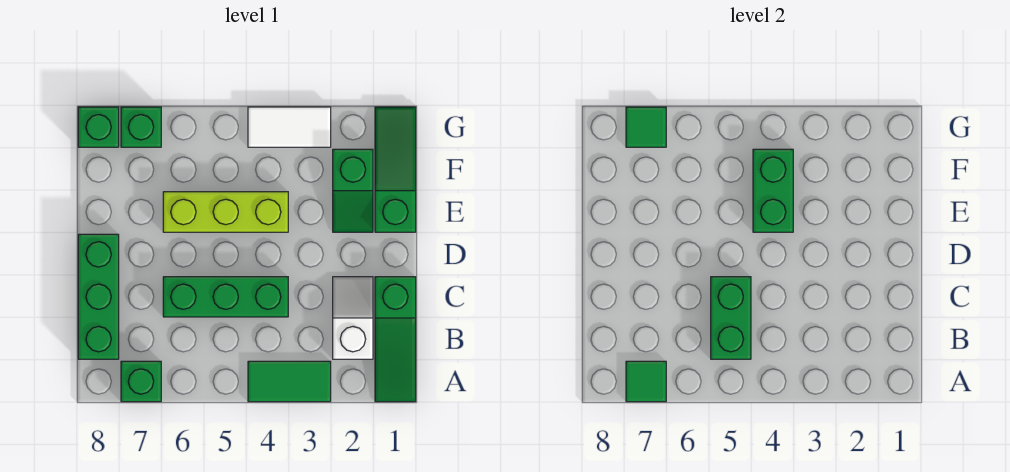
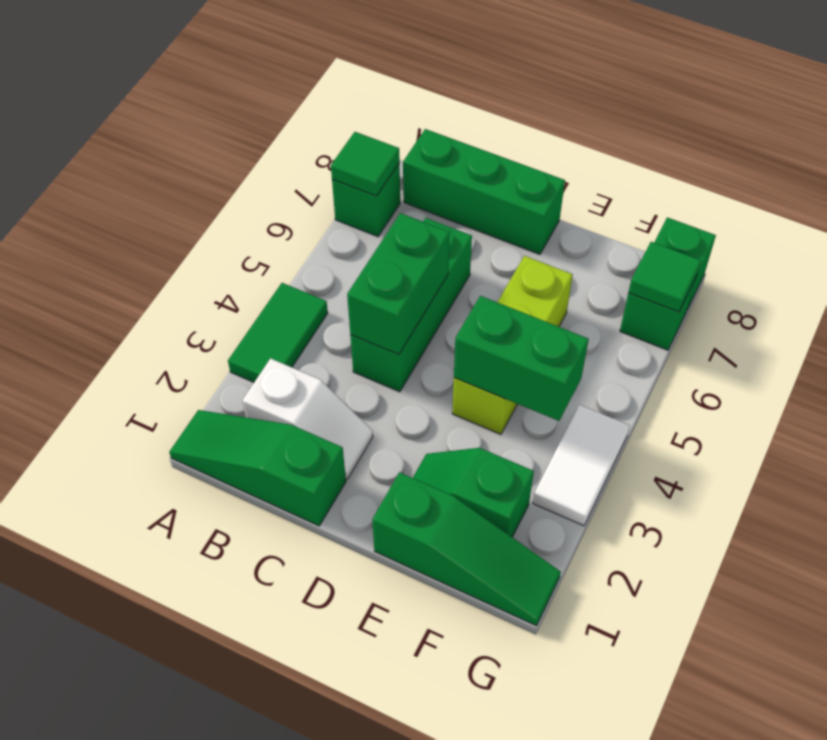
green 1x2 brick [711,277,751,359] -> green 1x2 brick turned to [347,213,450,354]

